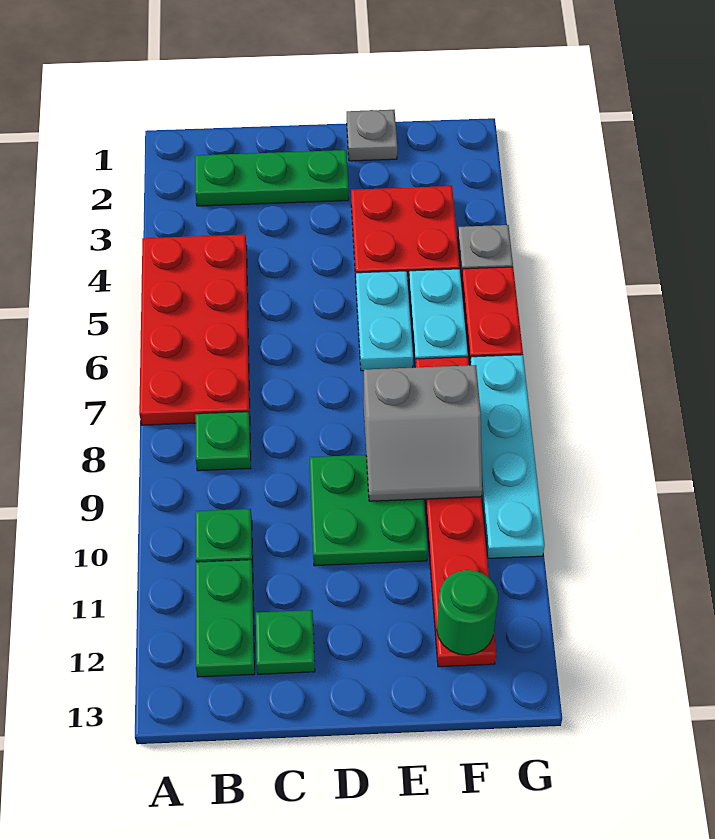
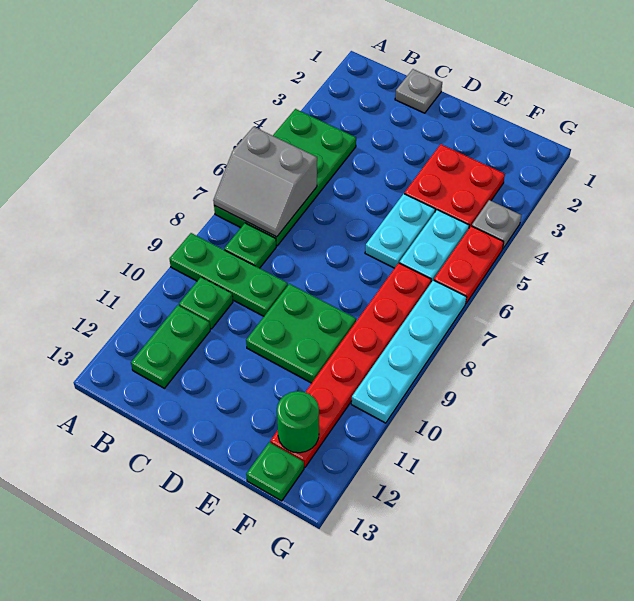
red 2x4 plate [139,235,250,425] -> green 2x4 plate [214,109,356,246]
green 1x3 plate [195,150,349,206] -> green 1x3 plate moved to [170,233,288,316]
green 1x1 plate [256,610,315,674] -> green 1x1 plate moved to [246,442,304,501]
grey 1x1 plate [347,110,397,161] -> grey 1x1 plate moved to [395,69,442,113]
grey 2x2 slope [364,365,482,501] -> grey 2x2 slope moved to [213,127,317,237]

